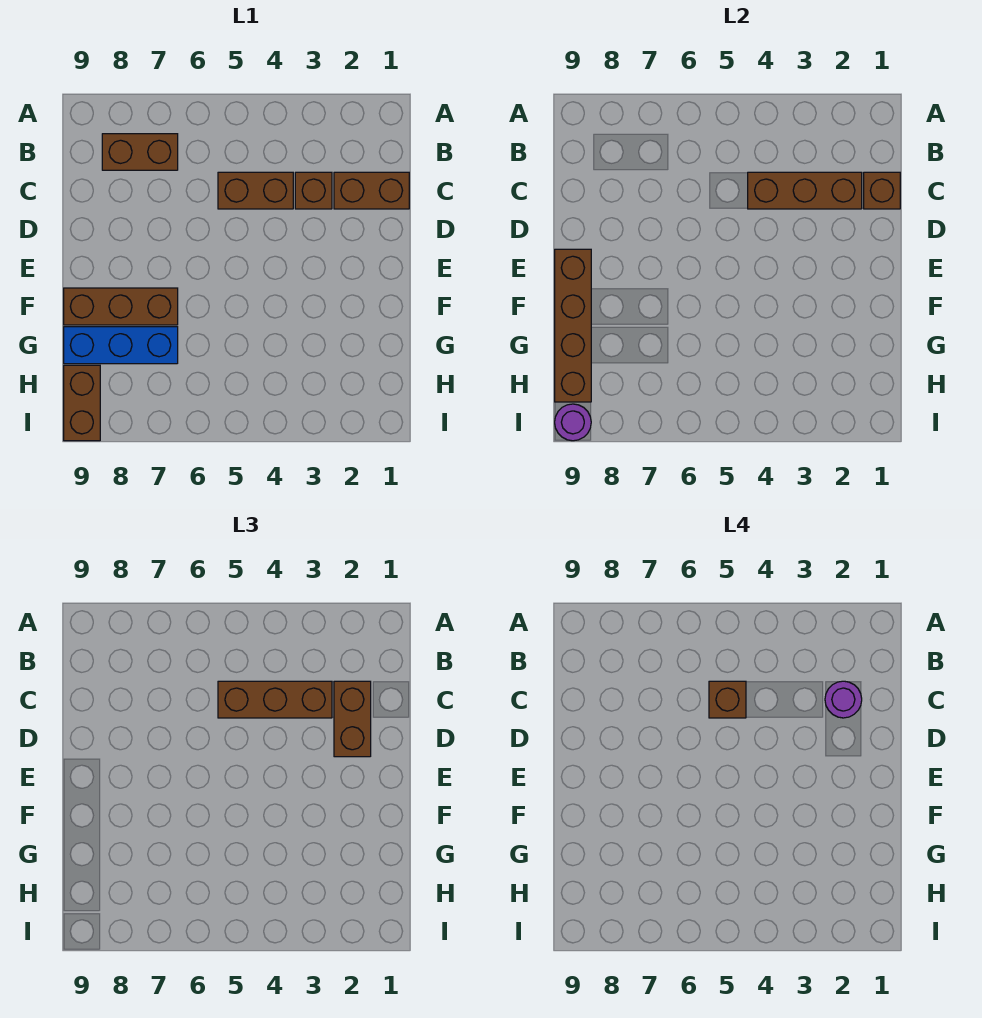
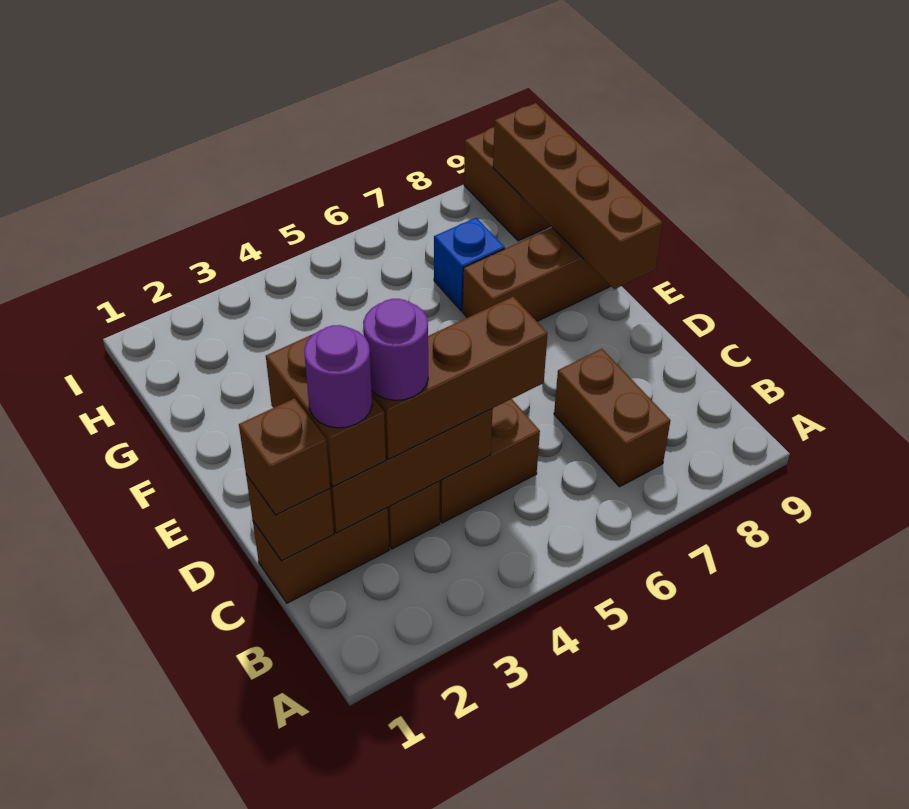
brown 1x2 brick [102,134,178,170] -> brown 1x2 brick turned to [554,349,670,487]
brown 1x1 brick [709,681,746,718] -> brown 1x1 brick moved to [239,398,330,515]
blue 1x3 brick [64,327,178,364] -> blue 1x1 brick [434,218,505,311]
purple 1x1 round brick [555,404,591,441] -> purple 1x1 round brick moved to [363,299,428,400]

